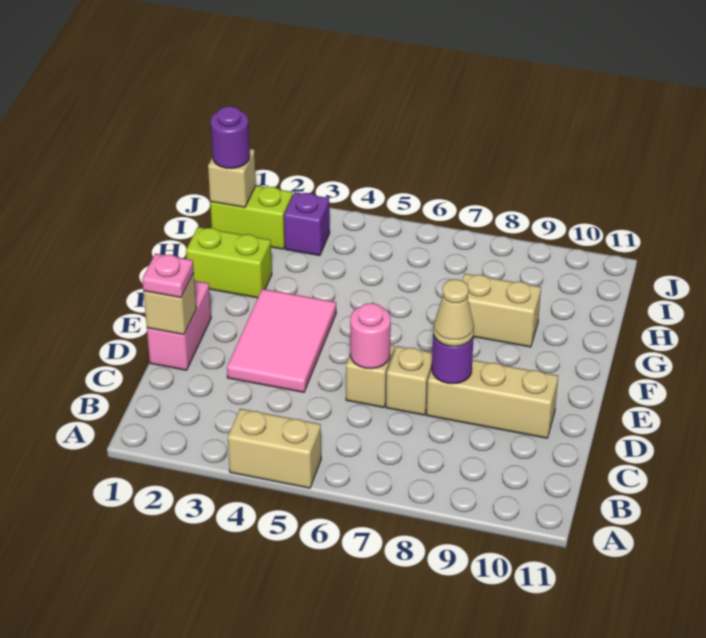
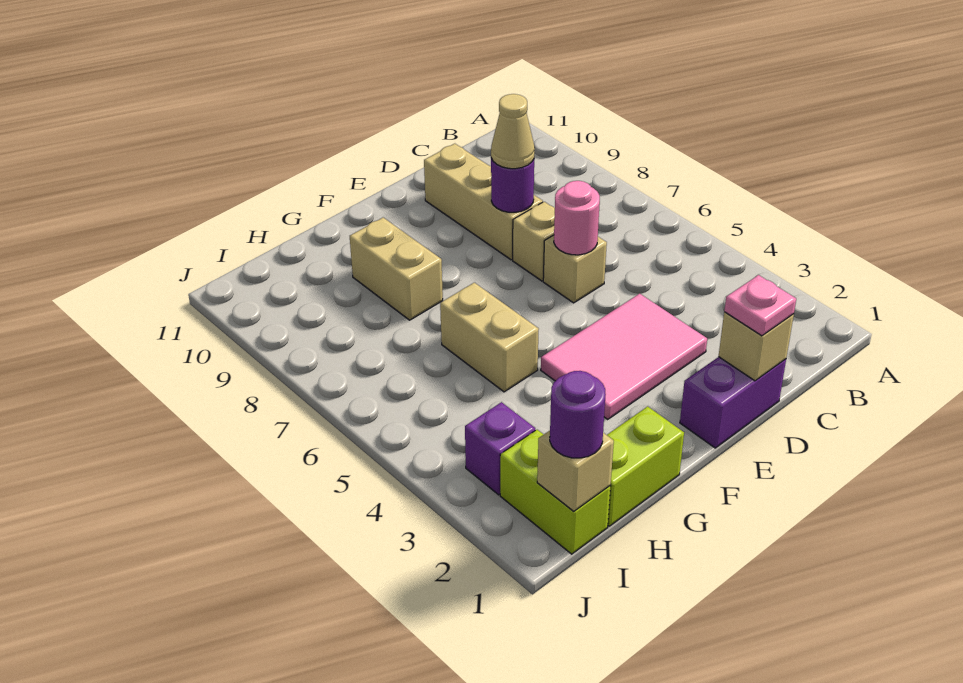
tan 1x2 brick [228,409,321,488] -> tan 1x2 brick moved to [440,283,539,392]
pink 1x2 brick [147,281,211,370] -> purple 1x2 brick [680,357,786,448]
lime 1x2 brick [186,227,272,298] -> lime 1x2 brick turned to [607,406,684,526]

